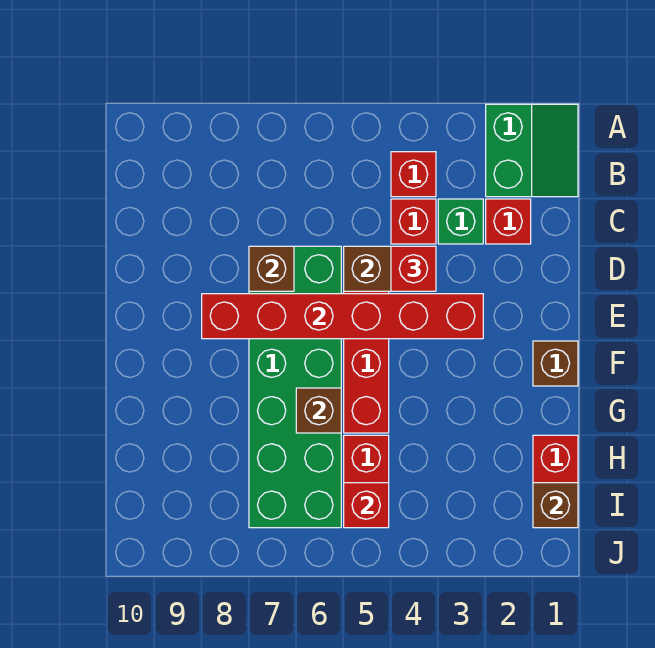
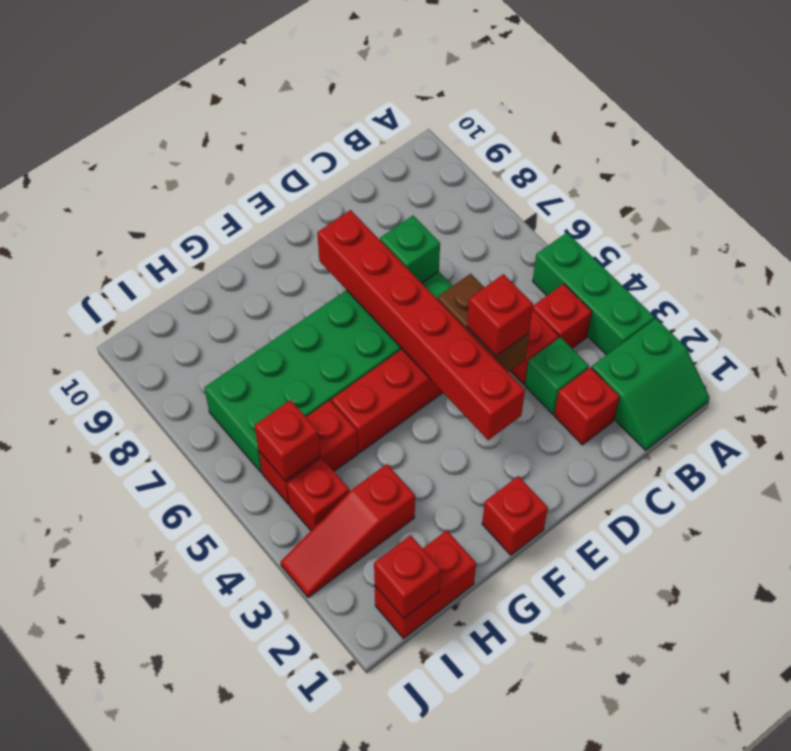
none -> green 1x3 brick [533,233,654,355]
brown 1x1 brick [249,246,294,291] -> green 1x1 brick [380,216,440,283]
brown 1x1 brick [533,341,578,386] -> red 1x1 brick [482,476,548,555]
brown 1x1 brick [296,388,341,433] -> none
none -> red 1x3 slope [281,464,415,597]
brown 1x1 brick [533,483,578,528] -> red 1x1 brick [374,535,441,618]
none -> red 1x1 brick [287,458,349,530]

